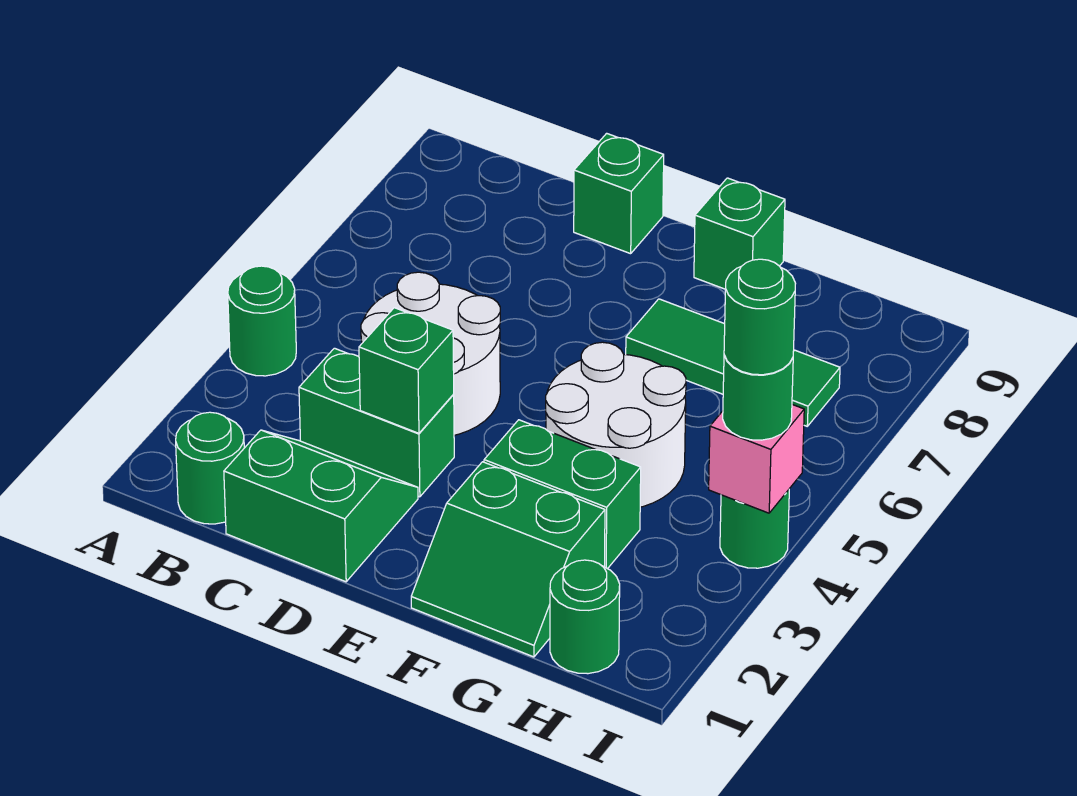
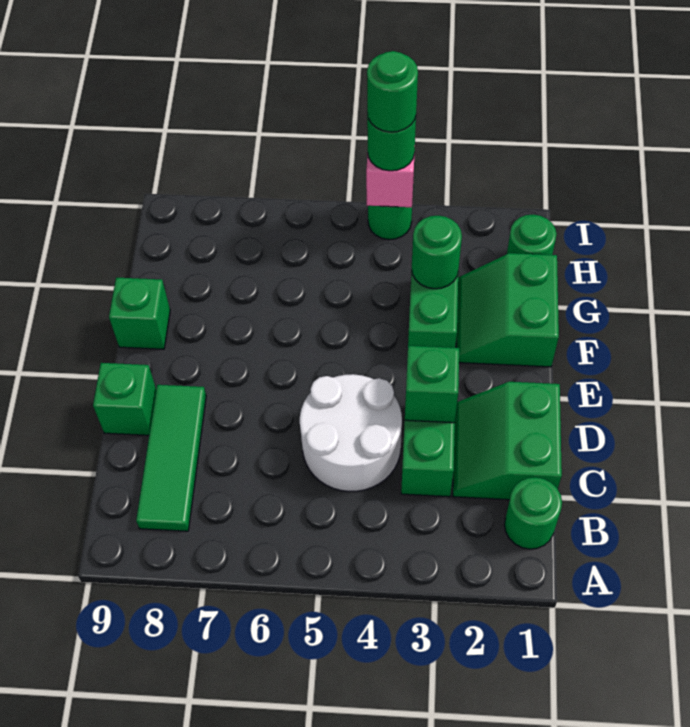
green 1x1 round brick [228,266,296,376] -> green 1x1 round brick moved to [412,216,462,289]
green 2x2 slope [411,462,605,657] -> green 2x2 slope turned to [456,253,559,367]
white 2x2 round brick [546,342,686,507] -> none
green 1x3 tile [626,299,840,426] -> green 1x3 tile moved to [136,385,206,531]

